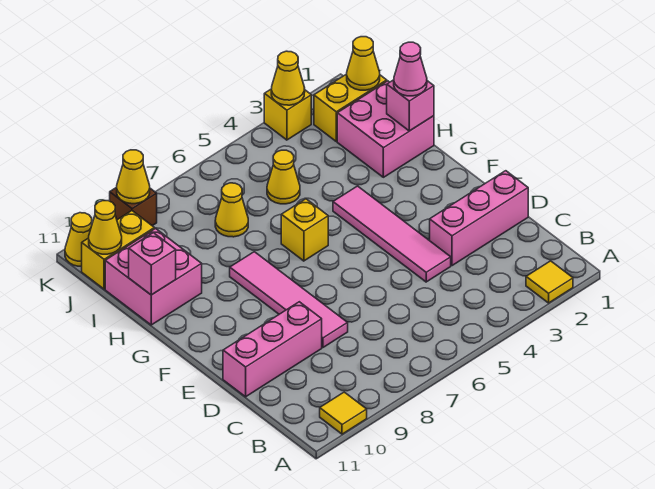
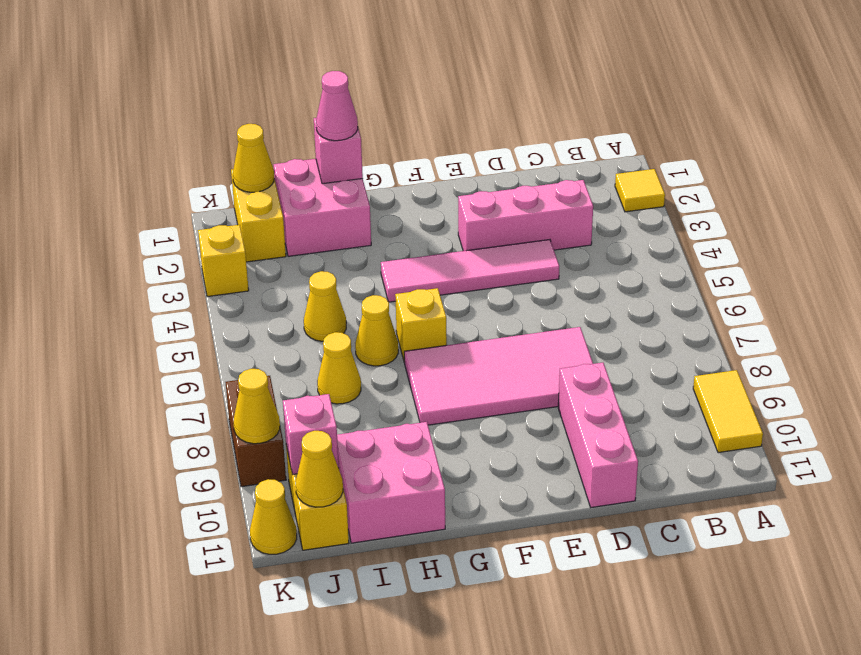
yellow 1x1 tile [320,392,367,434] -> yellow 1x2 tile [693,370,763,453]
pink 1x3 brick [430,171,528,266] -> pink 1x3 brick turned to [458,180,593,251]
pink 1x4 tile [230,252,348,347] -> pink 2x4 tile [404,327,593,425]
pink 1x1 brick [129,233,176,295] -> pink 1x1 brick moved to [283,394,339,475]
yellow 1x1 cone [271,51,305,105] -> yellow 1x1 cone moved to [355,295,398,366]
brown 1x1 brick [110,187,157,226] -> brown 1x2 brick [225,376,286,487]

